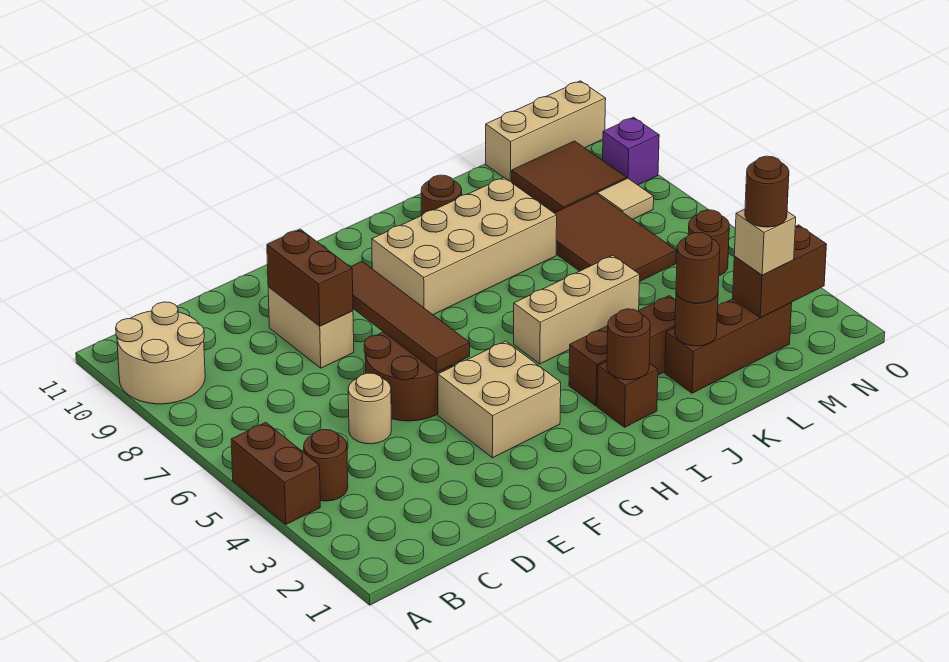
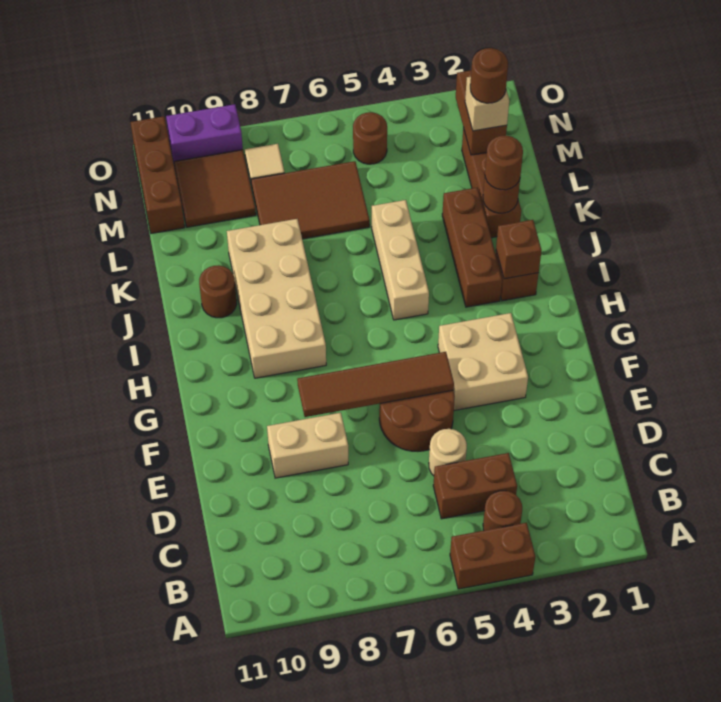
tan 2x2 round brick [116,302,205,404] -> none
brown 1x2 brick [267,229,353,326] -> brown 1x2 brick moved to [433,453,517,519]
brown 1x1 round brick [607,309,650,380] -> brown 1x1 brick [496,220,542,279]
tan 1x3 brick [486,81,606,182] -> brown 1x3 brick [131,116,185,234]
purple 1x1 brick [603,117,659,185] -> purple 1x2 brick [166,104,243,162]

